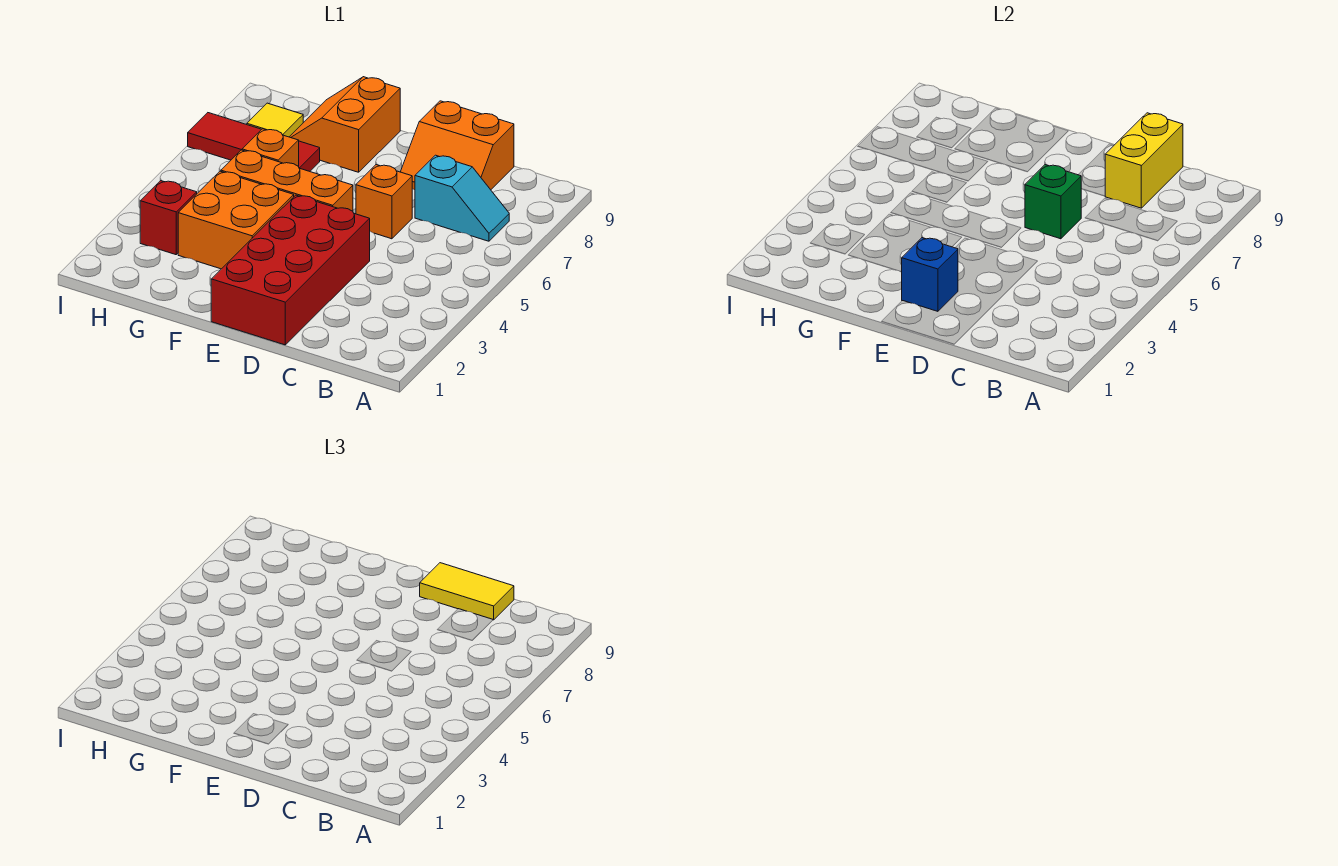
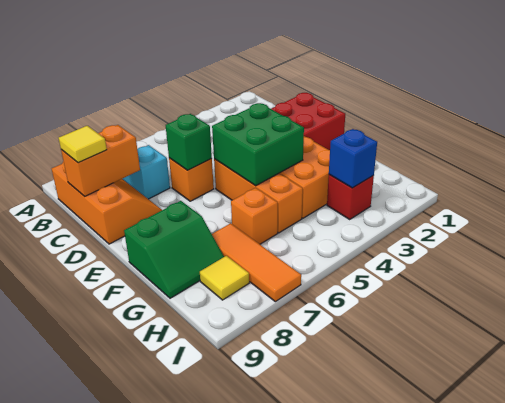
orange 2x2 slope [400,101,514,190] -> orange 2x3 slope [52,162,162,244]
yellow 1x2 brick [1105,113,1183,208] -> orange 1x2 brick [61,125,140,196]
yellow 1x2 tile [420,563,514,620] -> yellow 1x1 tile [59,126,107,163]
blue 1x1 brick [902,238,958,311] -> blue 1x1 brick moved to [329,129,377,188]
none -> green 2x2 brick [212,103,304,186]
orange 2x2 slope [290,77,400,172] -> green 2x2 slope [124,201,224,298]
red 1x3 tile [188,113,320,171] -> orange 1x3 tile [212,223,301,302]

